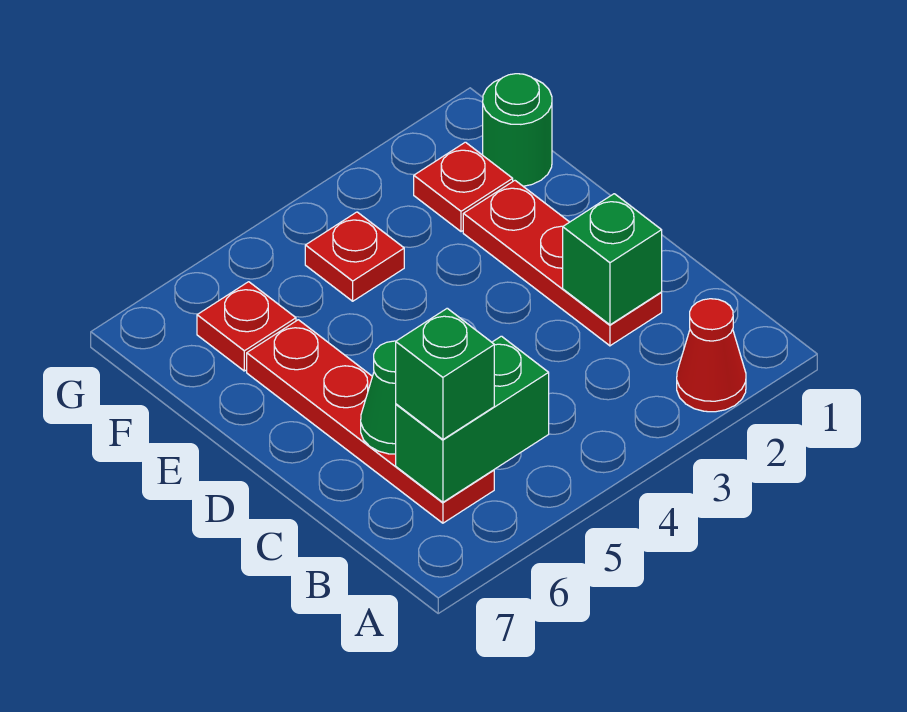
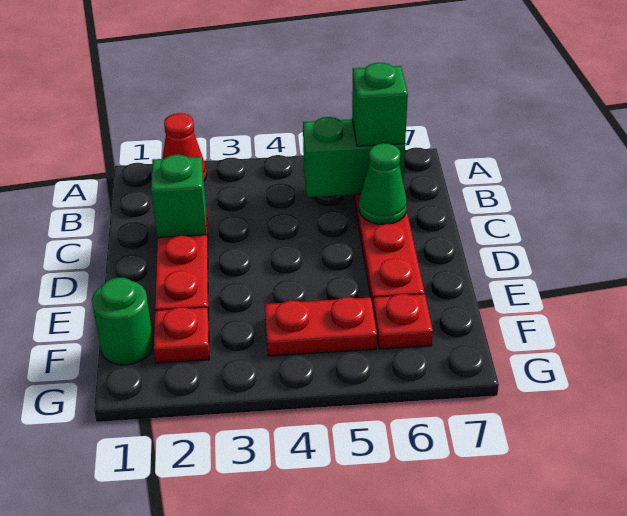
red 1x1 plate [305,212,404,301] -> red 1x2 plate [265,297,377,356]

